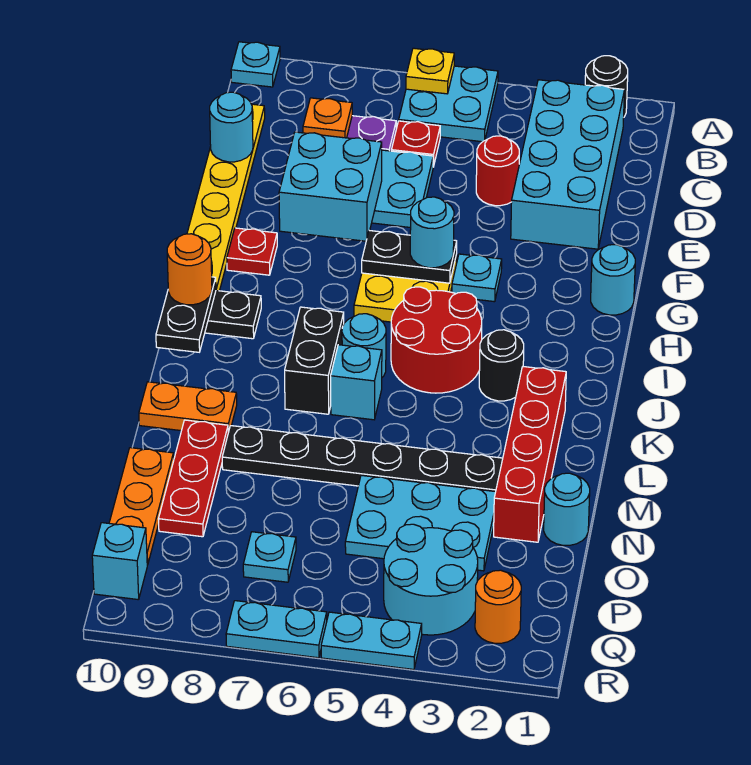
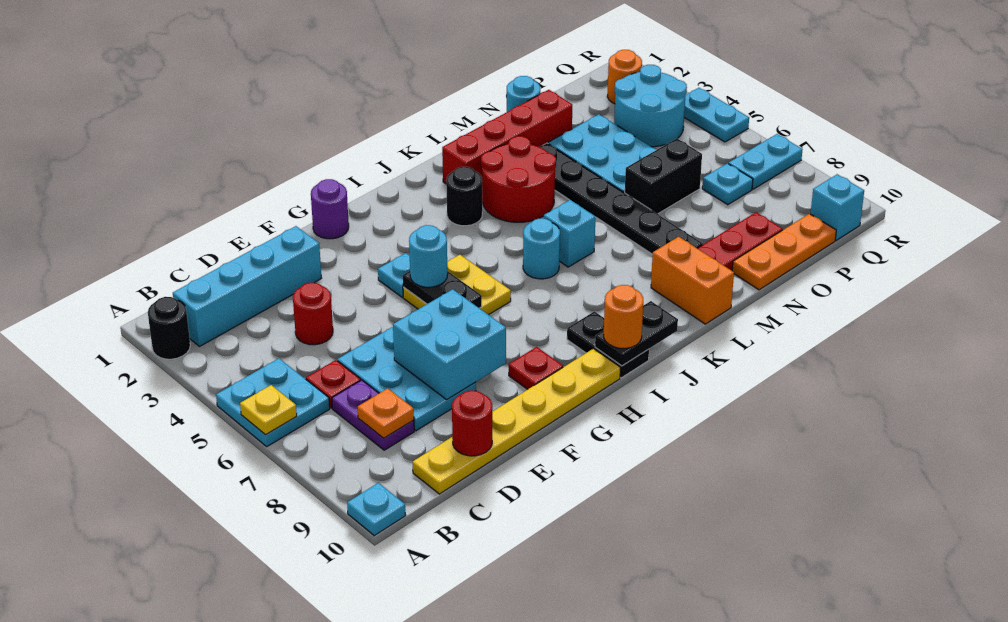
cyan 2x4 brick [511,80,625,249] -> cyan 1x4 brick [173,226,321,346]
cyan 1x1 round brick [210,92,253,162] -> red 1x1 round brick [452,390,492,456]
cyan 1x1 round brick [591,245,635,315] -> purple 1x1 round brick [311,179,349,239]
red 2x2 round brick [391,287,482,393] -> red 2x2 round brick moved to [481,136,556,222]
black 1x2 brick [285,307,344,414] -> black 1x2 brick moved to [625,139,702,214]
orange 1x2 plate [139,382,237,432] -> orange 1x2 brick [651,237,734,324]
cyan 1x2 plate [226,601,327,658] -> cyan 1x2 plate turned to [728,134,803,189]

